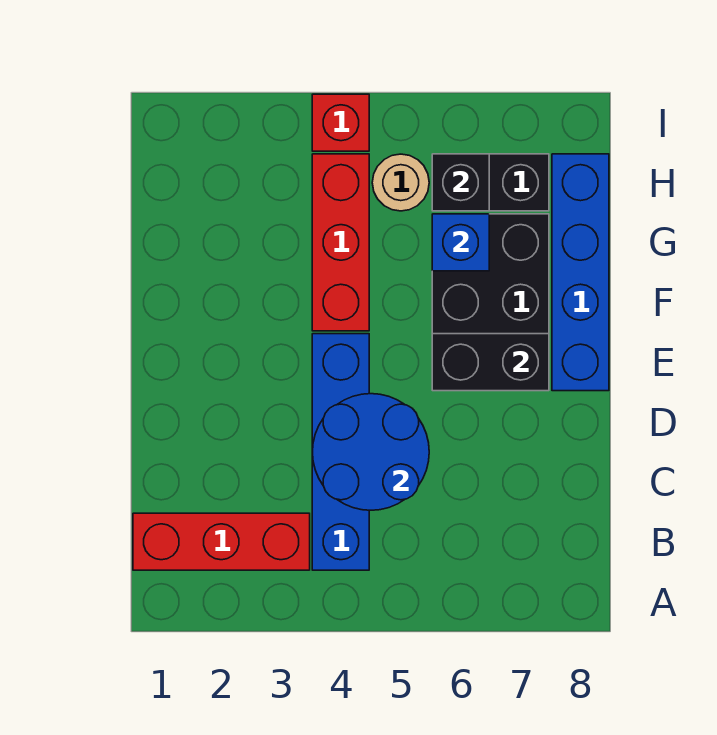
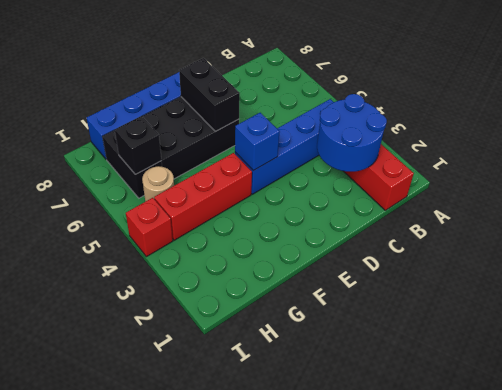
blue 2x2 round brick [312,394,429,510] -> blue 2x2 round brick moved to [317,94,387,172]
blue 1x1 brick [432,214,489,271] -> blue 1x1 brick moved to [235,113,280,171]

